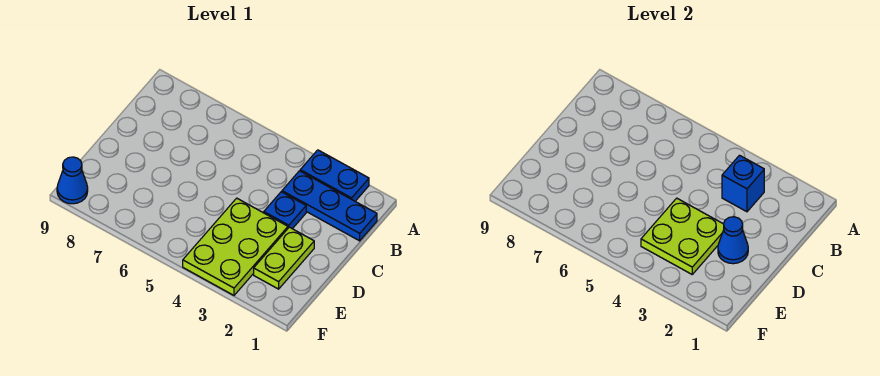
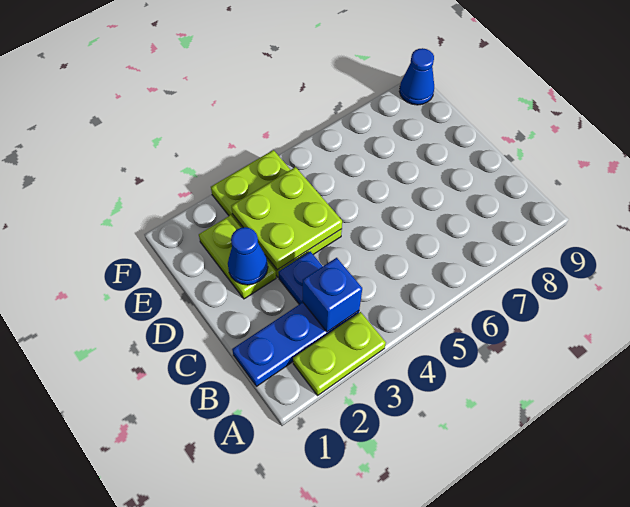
blue 1x2 plate [300,150,369,201] -> lime 1x2 plate [293,312,386,395]

